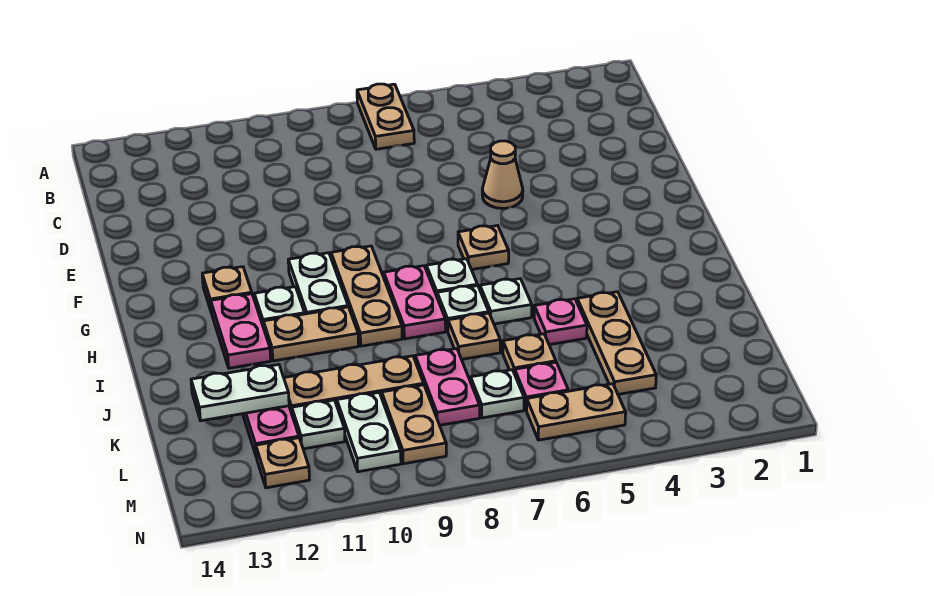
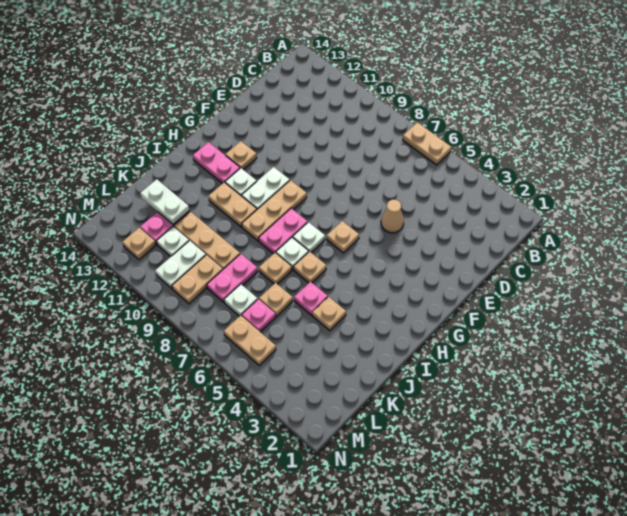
tan 1x2 plate [357,84,414,149] -> tan 1x2 plate turned to [403,122,451,165]
pink 1x2 plate [211,294,271,368] -> pink 1x2 plate turned to [193,142,240,184]
white 1x1 plate [480,279,532,324] -> tan 1x1 plate [293,251,326,283]
tan 1x3 plate [577,292,656,394] -> tan 1x1 plate [312,297,346,331]

